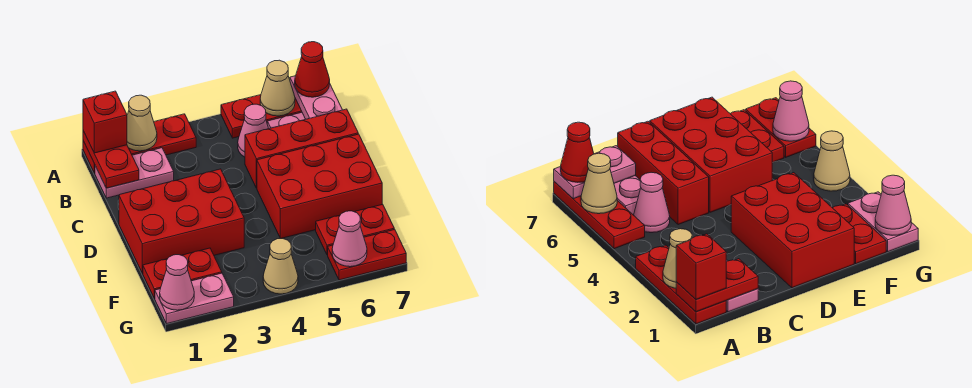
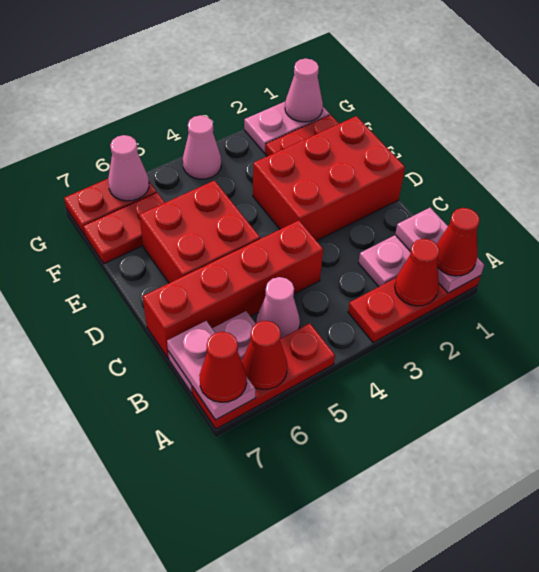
red 1x2 plate [83,131,139,188] -> pink 1x2 plate [395,208,484,293]
red 1x1 brick [83,91,127,153] -> red 1x1 cone [437,208,480,276]
tan 1x1 cone [127,95,157,151] -> red 1x1 cone [395,239,439,306]
tan 1x1 cone [260,60,295,116] -> red 1x1 cone [242,321,287,389]
red 1x3 brick [245,109,358,188] -> red 1x4 brick [143,220,323,359]
red 2x3 brick [257,134,382,239] -> red 2x2 brick [139,181,260,283]
tan 1x1 cone [263,238,298,294] -> pink 1x1 cone [183,115,221,179]

